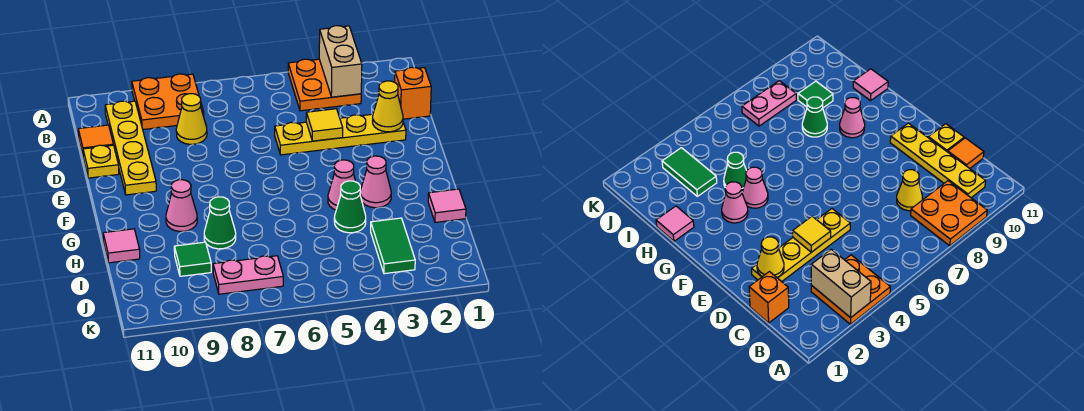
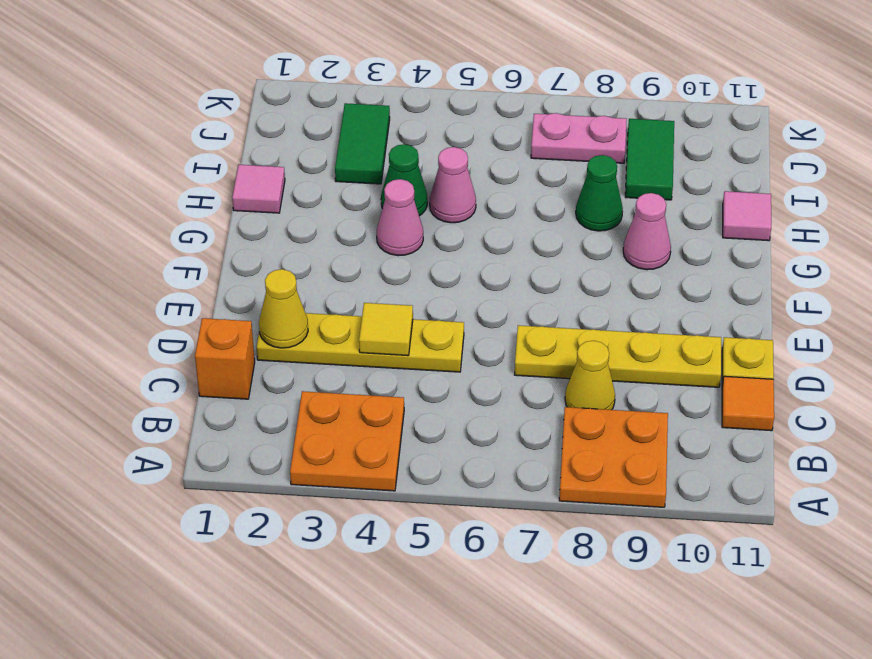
tan 1x2 brick [319,26,362,97] -> none
yellow 1x4 plate [105,101,156,195] -> yellow 1x4 plate turned to [515,325,721,387]
pink 1x1 cone [360,156,391,208] -> pink 1x1 cone moved to [430,147,476,223]
green 1x1 tile [174,242,211,276] -> green 1x2 tile [625,119,674,200]

